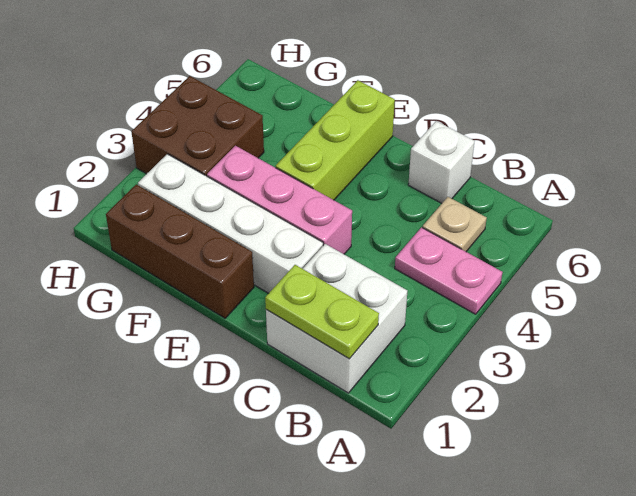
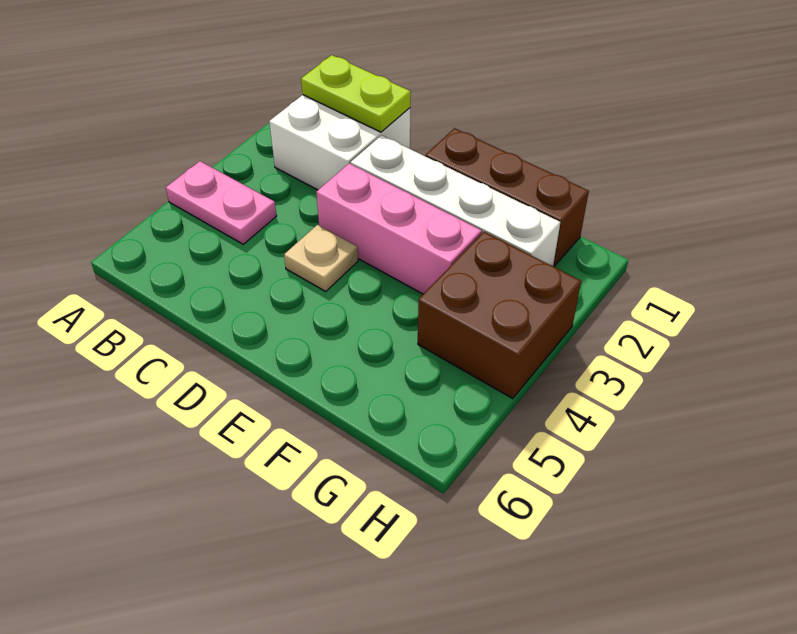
tan 1x1 plate [423,197,487,252] -> tan 1x1 plate moved to [284,225,358,292]
white 1x1 brick [408,121,475,203] -> none
lime 1x3 brick [276,80,395,200] -> none

